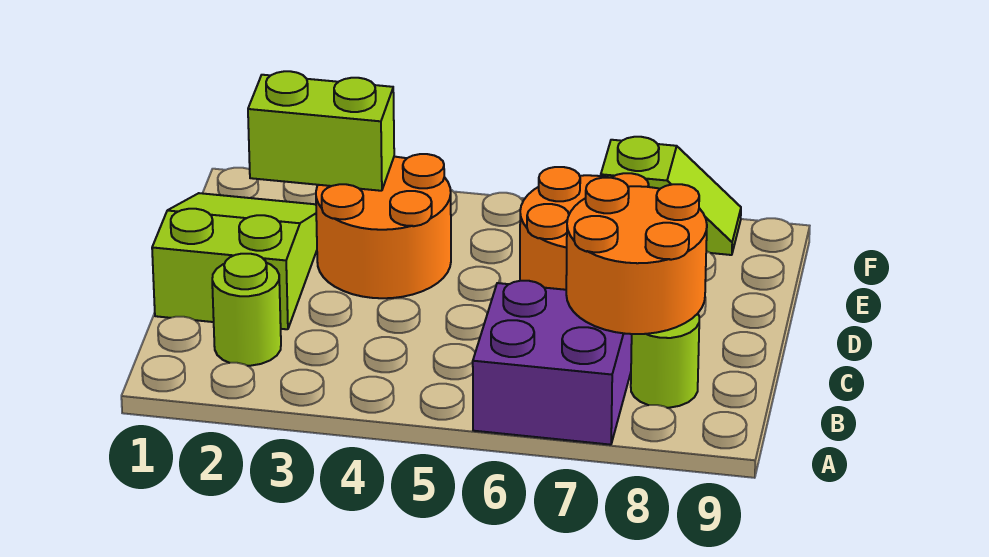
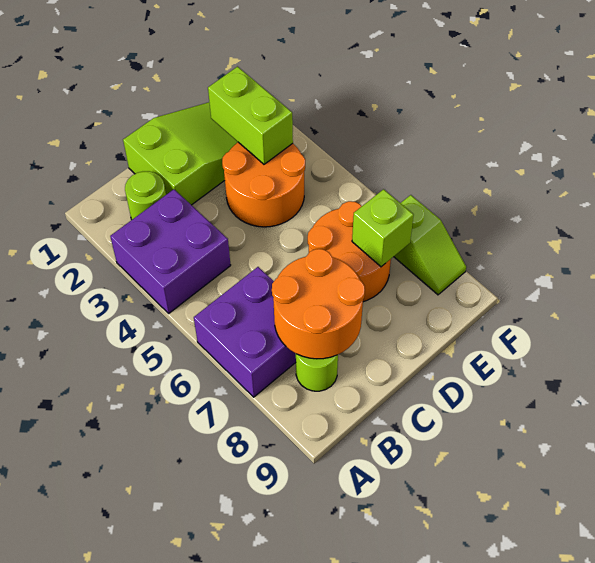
none -> purple 2x2 brick [110,189,231,313]
none -> lime 1x1 brick [352,189,414,267]

